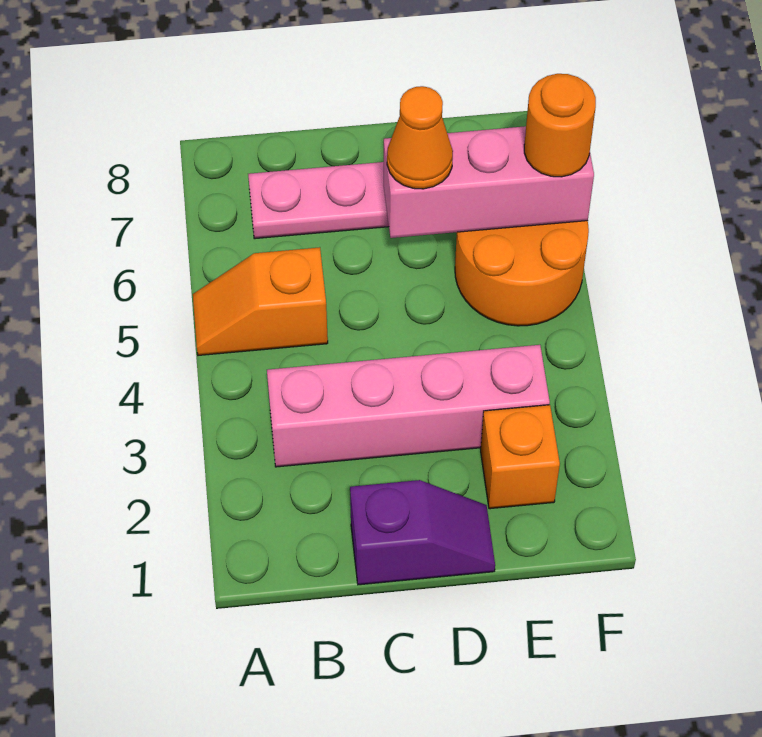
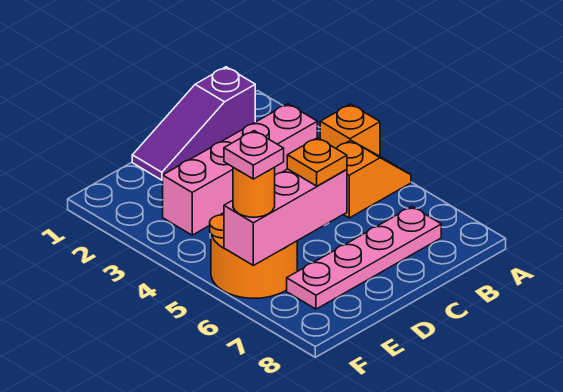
purple 1x2 slope [350,480,495,585] -> purple 1x3 slope [132,67,255,180]
orange 1x1 cone [387,86,453,189] -> orange 1x1 plate [287,138,347,186]
orange 1x1 brick [481,405,560,509] -> orange 1x1 brick moved to [320,104,380,156]
none -> pink 1x1 plate [224,131,284,179]

